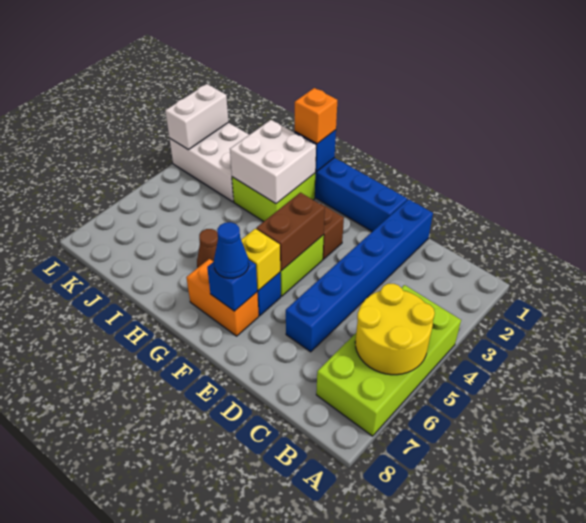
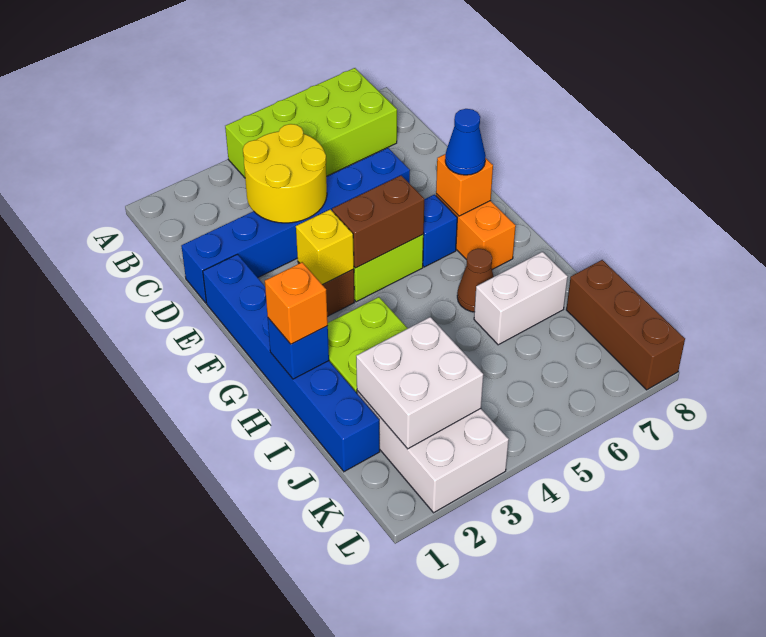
yellow 2x2 round brick [355,284,435,375] -> yellow 2x2 round brick moved to [243,124,327,223]
yellow 1x1 brick [241,229,280,291] -> yellow 1x1 brick moved to [296,209,354,285]
blue 1x1 brick [207,259,257,311] -> orange 1x1 brick [436,154,493,216]
white 2x2 brick [230,120,316,204] -> white 2x2 brick moved to [356,317,483,449]
none -> brown 1x3 brick [566,260,685,390]
white 1x2 brick [165,84,228,150] -> white 1x2 brick moved to [474,252,568,345]

